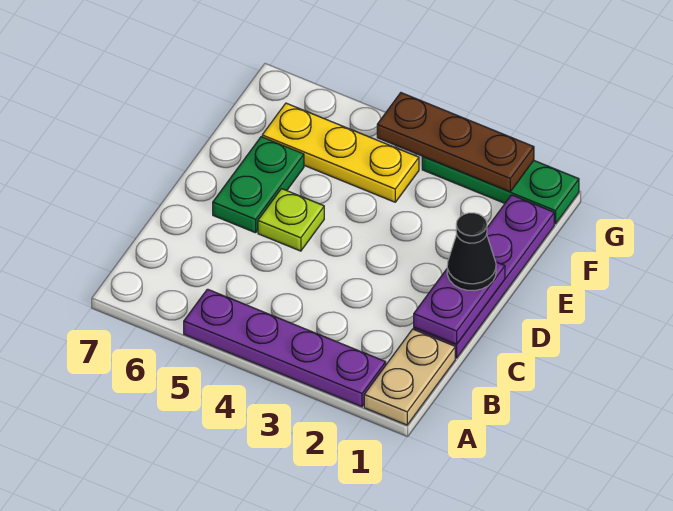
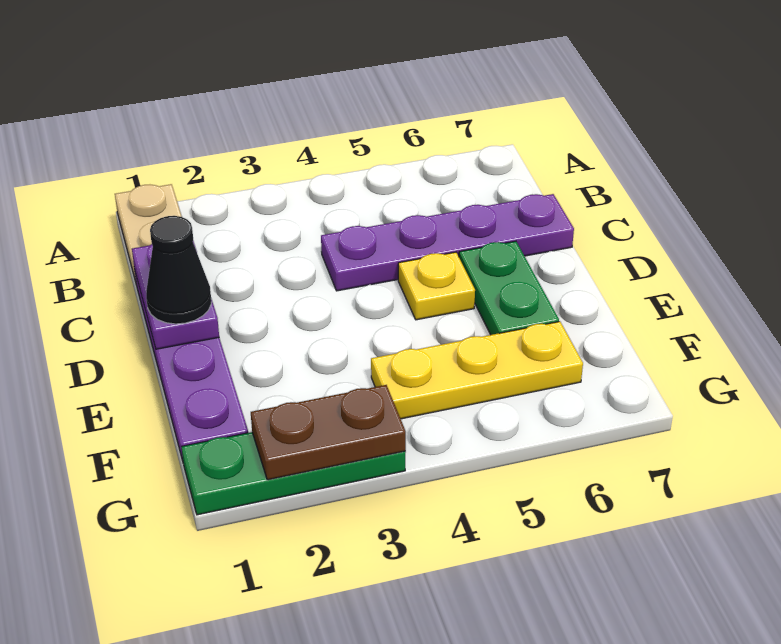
purple 1x4 plate [184,289,386,407] -> purple 1x4 plate moved to [321,194,574,291]
lime 1x1 plate [258,189,324,251] -> yellow 1x1 plate [398,252,475,320]
brown 1x3 plate [377,93,534,192] -> brown 1x2 plate [251,385,406,480]

